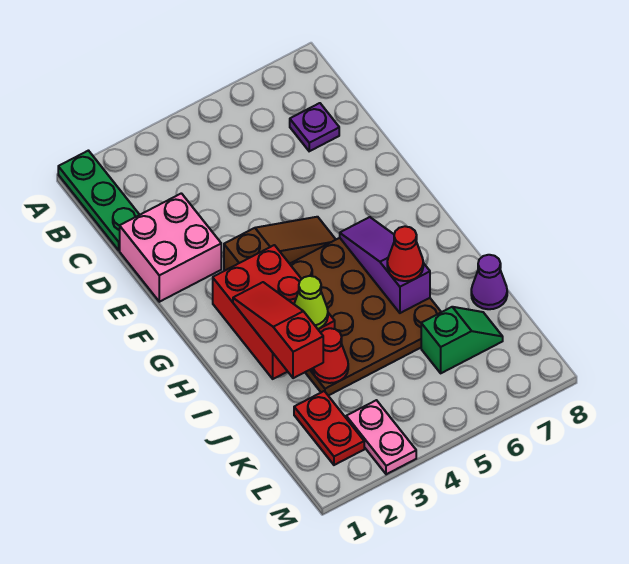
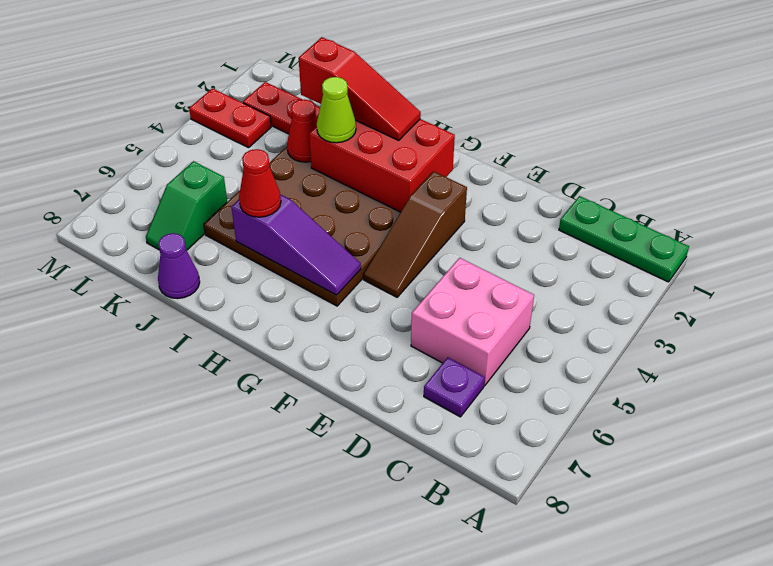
pink 2x2 brick [120,193,221,302] -> pink 2x2 brick moved to [411,258,534,386]
pink 1x2 plate [346,400,416,474] -> red 1x2 plate [189,88,271,148]

